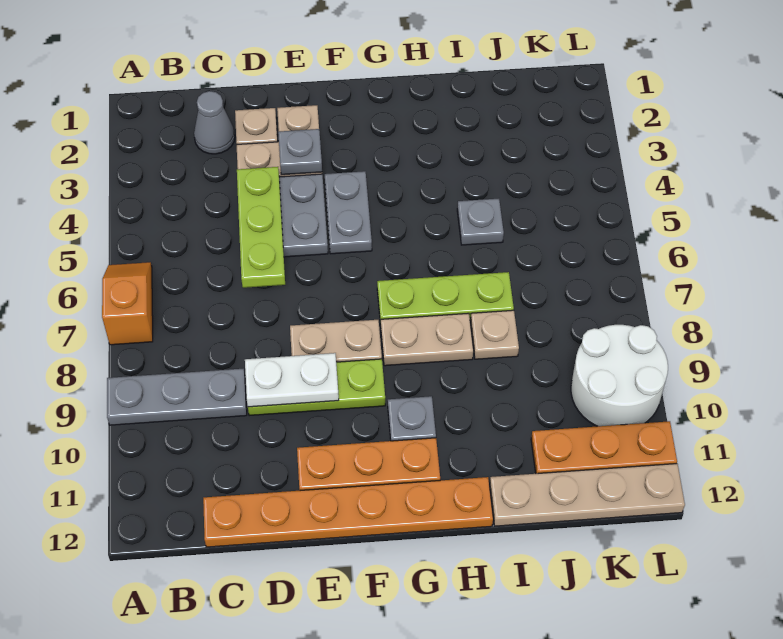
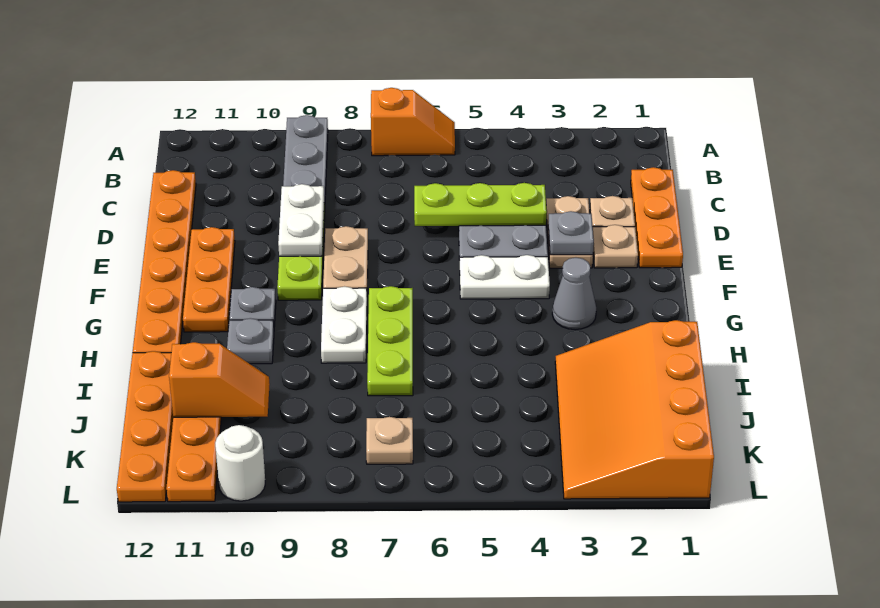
none -> orange 1x3 plate [631,167,683,268]
grey 1x1 cone [194,91,235,154] -> grey 1x1 cone moved to [552,258,596,330]
grey 1x2 plate [325,171,372,254] -> white 1x2 plate [460,255,550,299]
tan 1x2 plate [381,313,473,366] -> white 1x2 plate [321,287,367,363]
none -> orange 3x4 slope [555,320,714,499]
grey 1x1 plate [457,199,504,245] -> grey 1x1 plate moved to [227,318,274,364]
tan 1x1 plate [471,310,519,359] -> tan 1x1 plate moved to [366,417,413,464]
tan 1x4 plate [490,464,685,526] -> orange 1x4 plate [117,351,173,502]
none -> orange 1x2 slope [169,342,270,417]
white 2x2 round brick [571,325,668,426] -> white 1x1 round brick [215,425,265,501]

